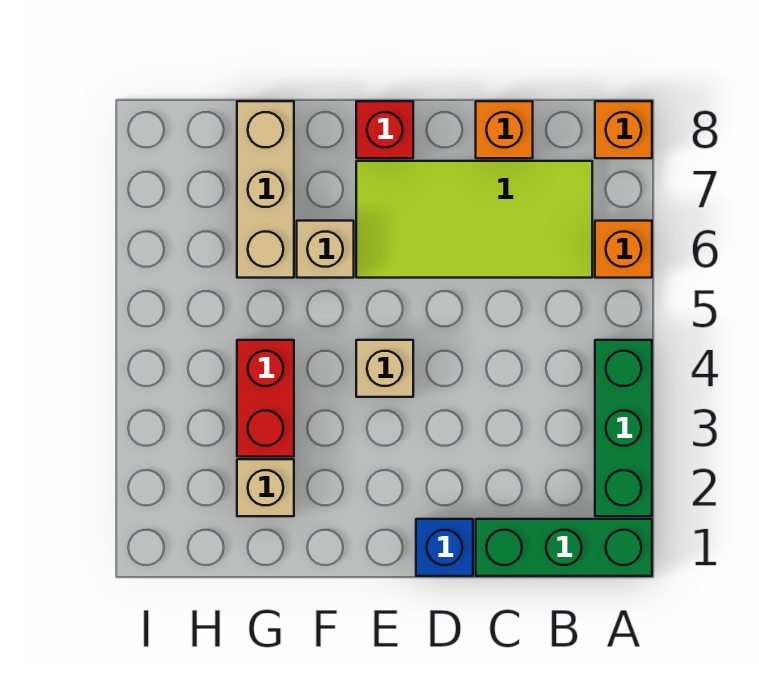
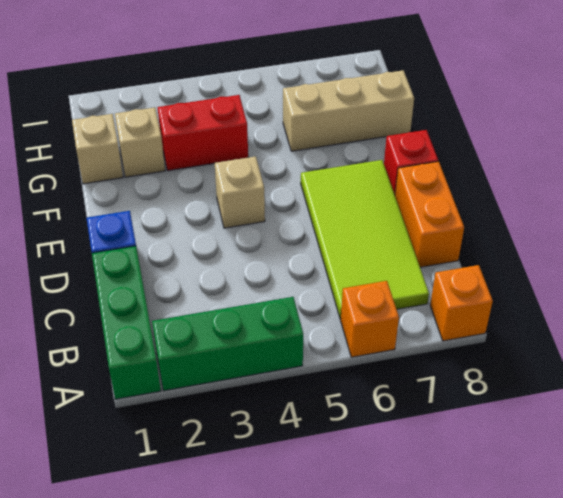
orange 1x1 brick [476,101,533,158] -> orange 1x2 brick [395,162,464,267]
tan 1x1 brick [297,221,354,278] -> tan 1x1 brick moved to [72,114,123,184]

